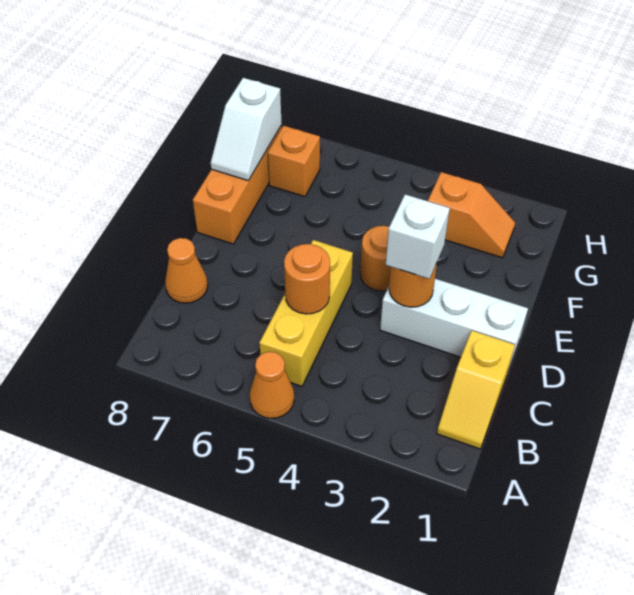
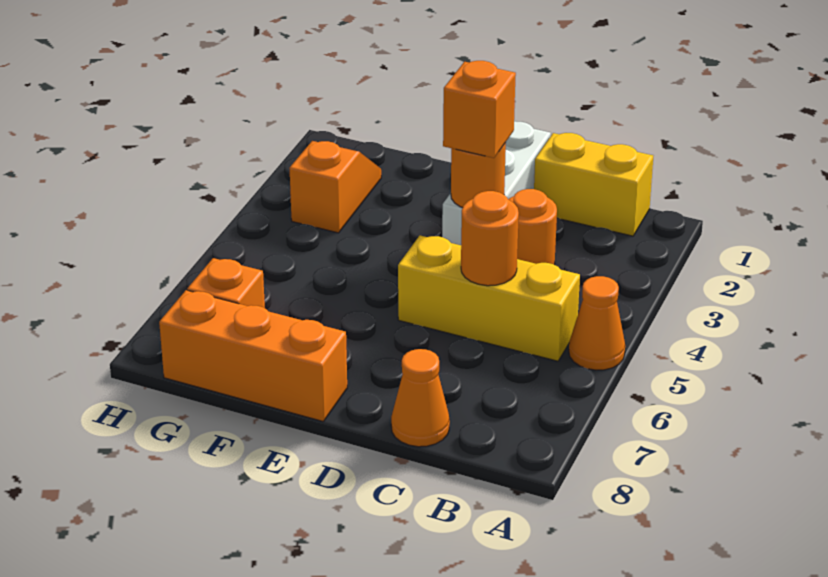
yellow 1x2 slope [437,331,515,449] -> yellow 1x2 brick [534,133,653,236]
white 1x1 brick [386,195,450,279] -> orange 1x1 brick [443,61,516,158]
orange 1x1 round brick [360,226,391,291] -> orange 1x1 round brick moved to [508,189,557,265]
white 1x2 slope [211,78,282,180] -> none

